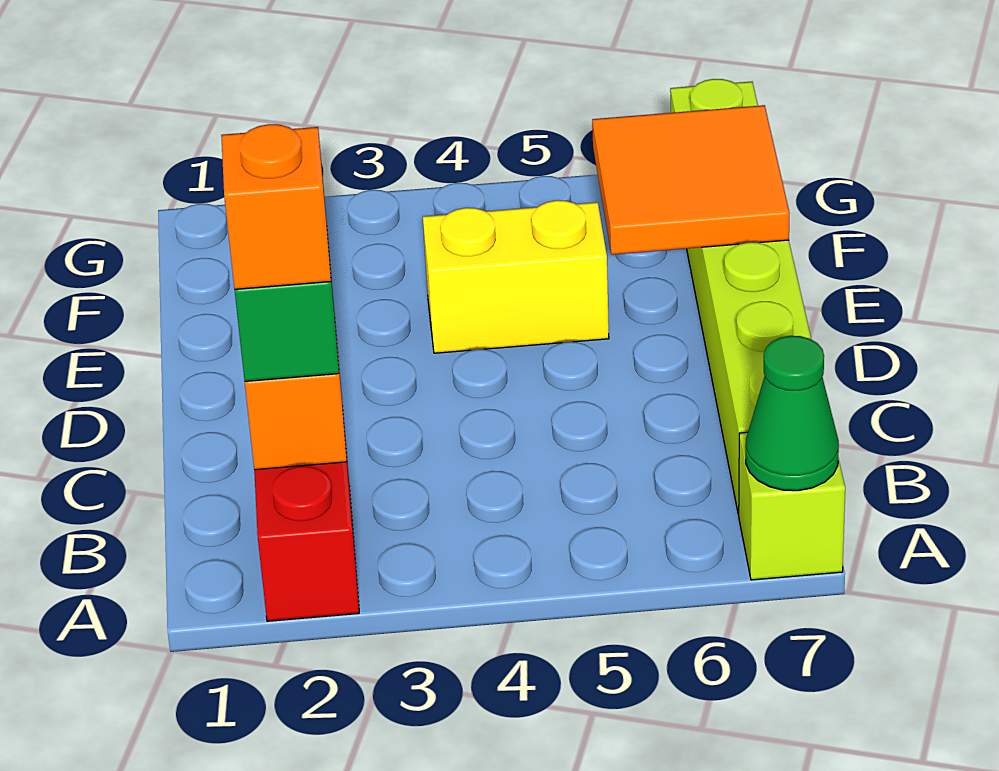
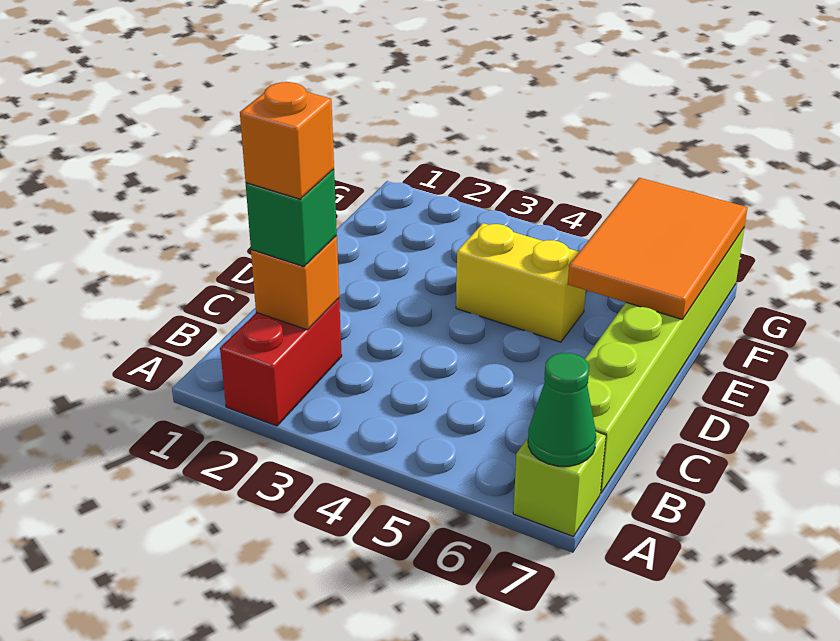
orange 2x2 tile [592,105,790,255] -> orange 2x3 tile [568,178,748,319]

